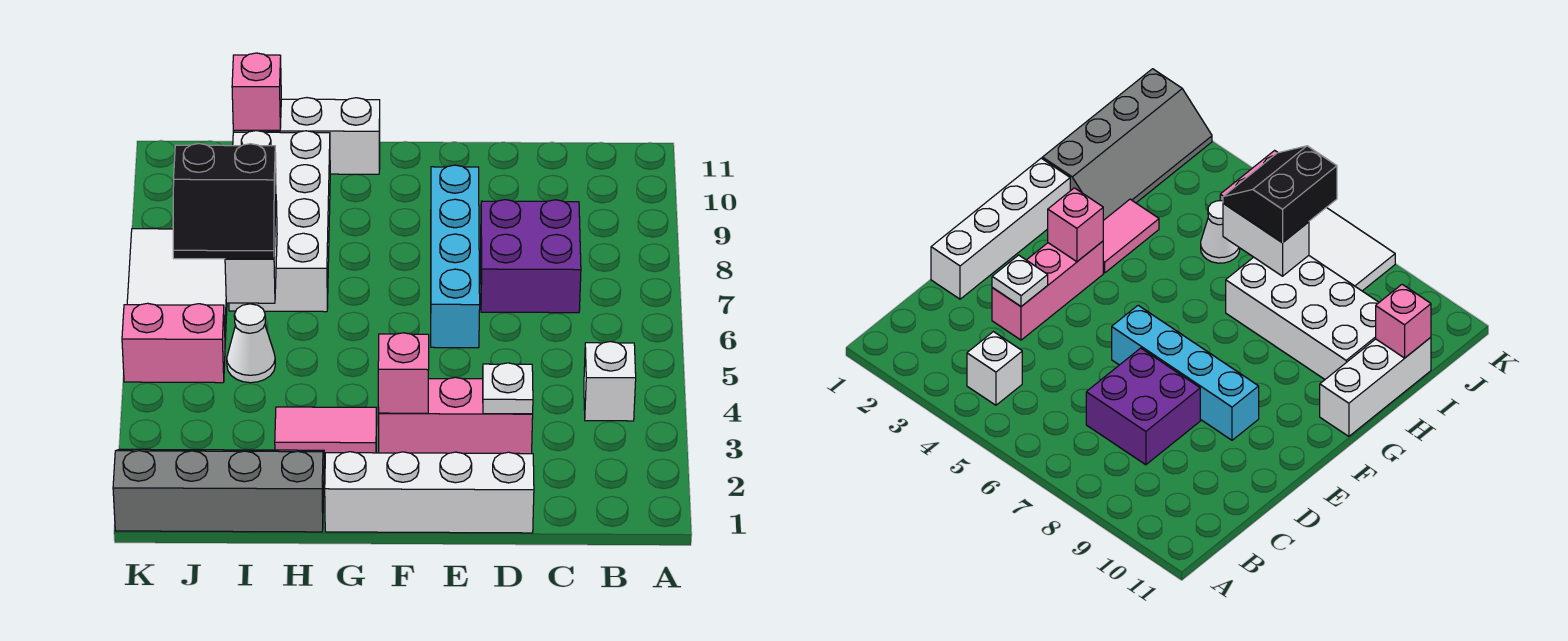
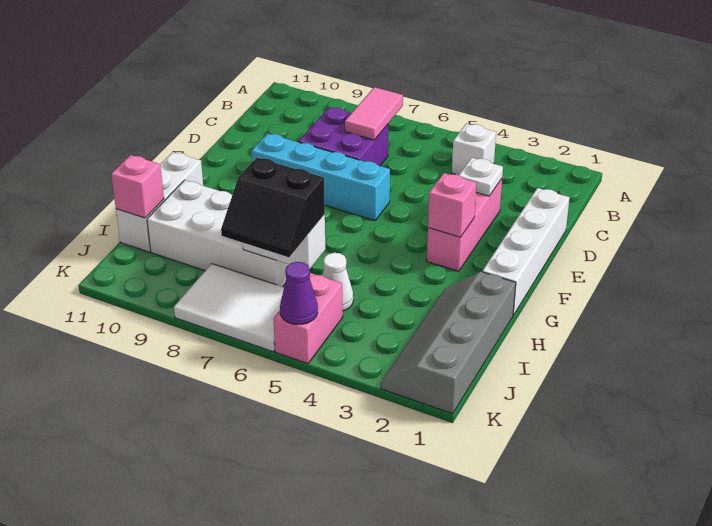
pink 1x2 tile [275,407,377,456] -> pink 1x2 tile moved to [345,87,403,140]
black 2x2 slope [173,144,276,259] -> black 2x2 slope turned to [221,158,325,257]
none -> purple 1x1 cone [280,262,318,325]

